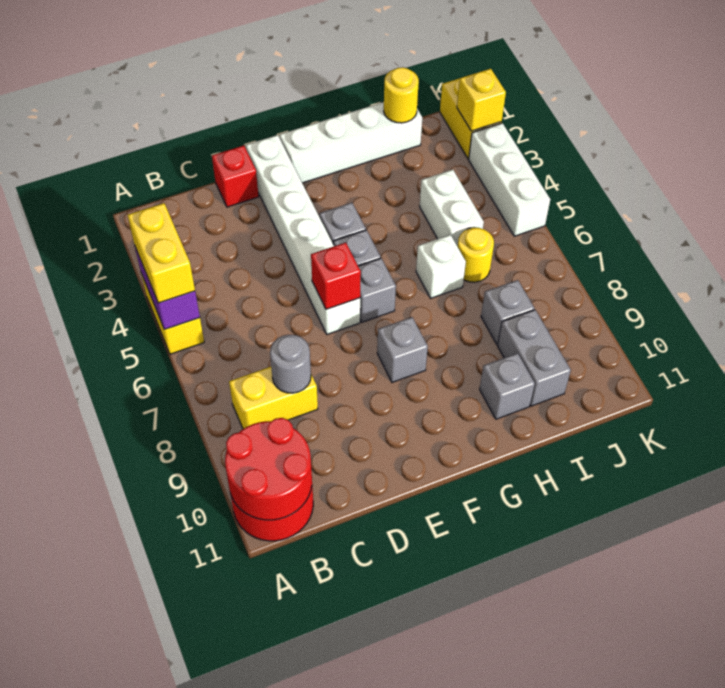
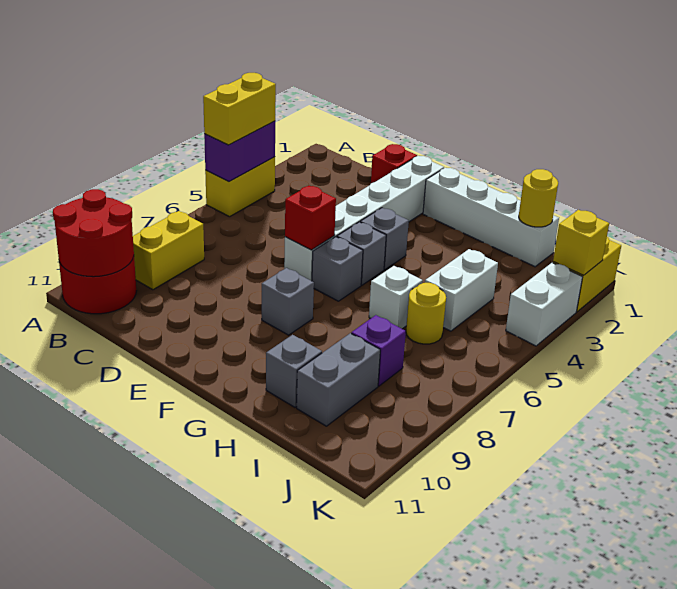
yellow 1x2 brick [229,367,318,429] -> yellow 1x2 brick turned to [133,211,204,290]
grey 1x1 round brick [270,335,311,393] -> none
grey 1x1 brick [481,280,534,345] -> purple 1x1 brick [351,315,406,386]
white 1x3 brick [469,123,550,236] -> white 1x2 brick [506,263,583,346]

